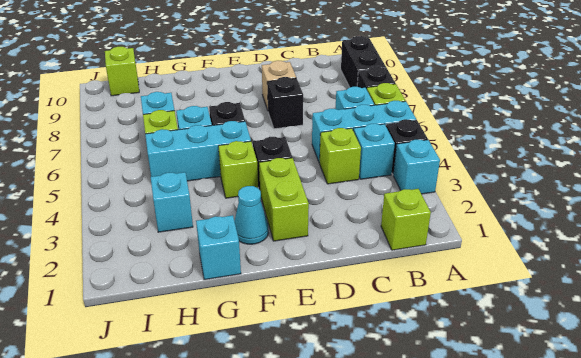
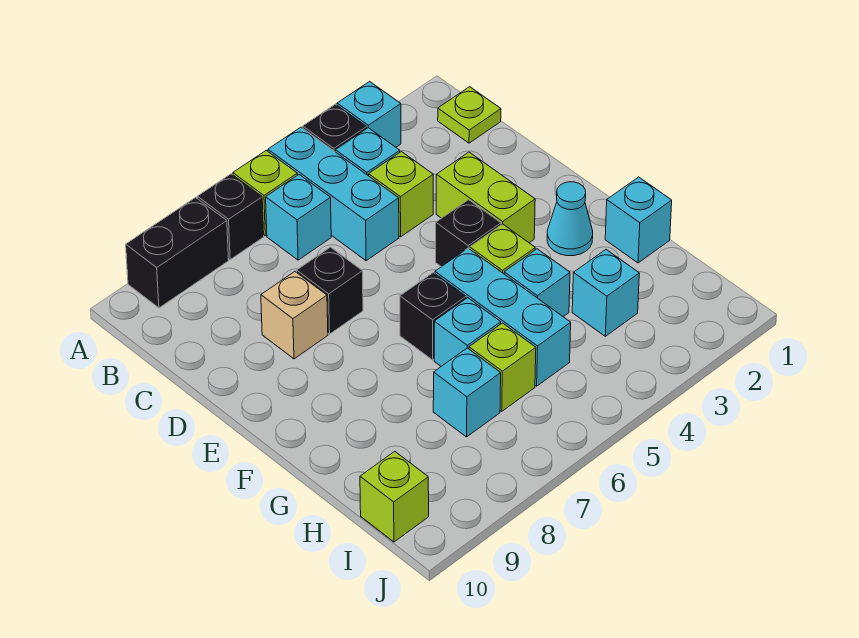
lime 1x1 brick [381,189,431,250] -> lime 1x1 plate [438,87,501,143]
lime 1x2 brick [259,158,309,241] -> lime 1x2 brick turned to [436,152,535,243]
none -> cyan 1x1 brick [504,249,570,317]

